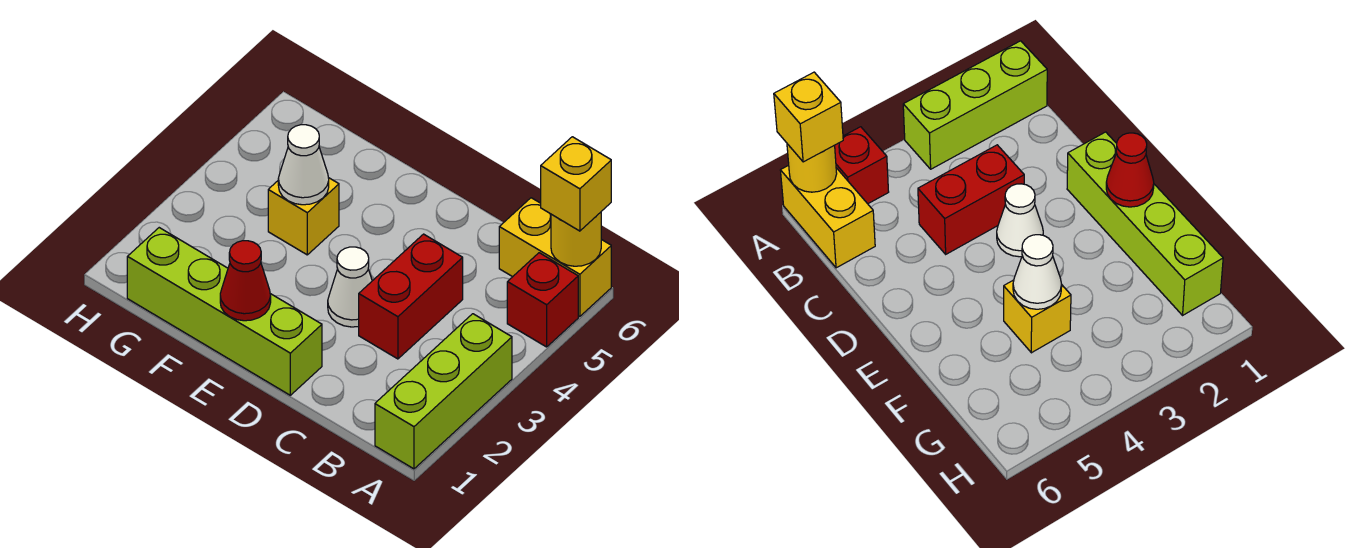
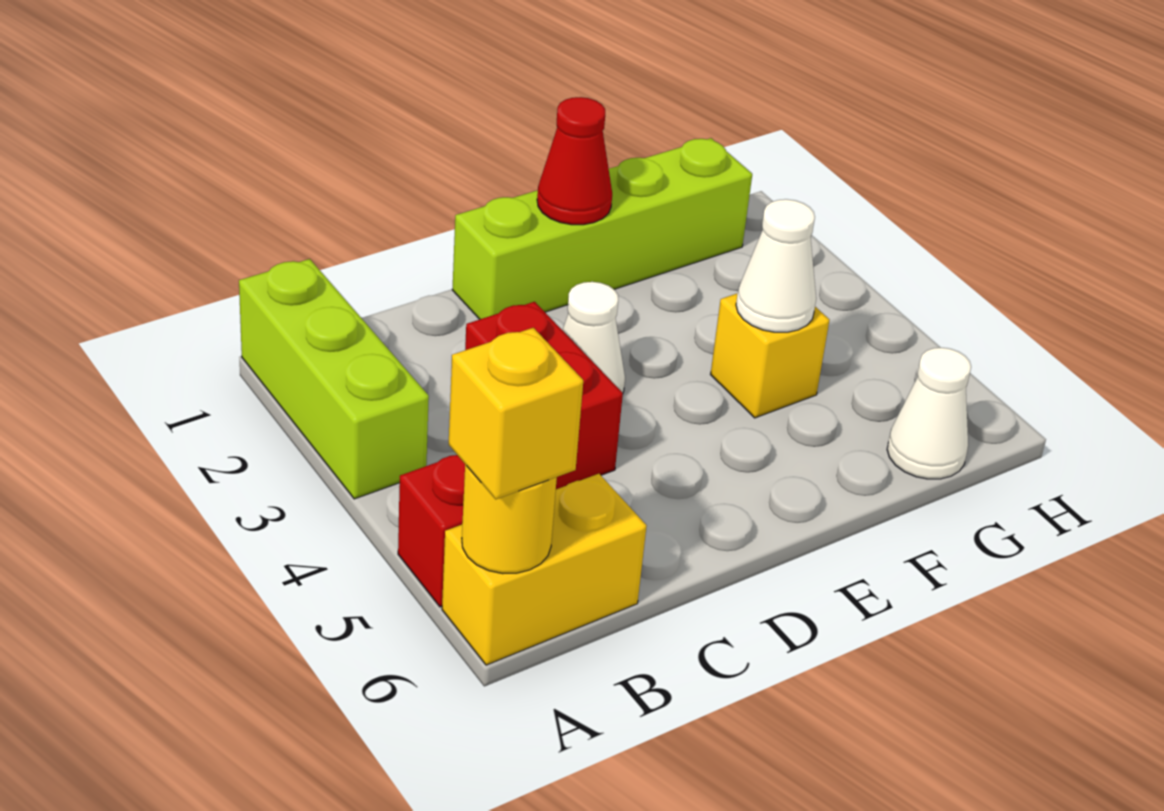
none -> white 1x1 cone [887,348,971,479]

